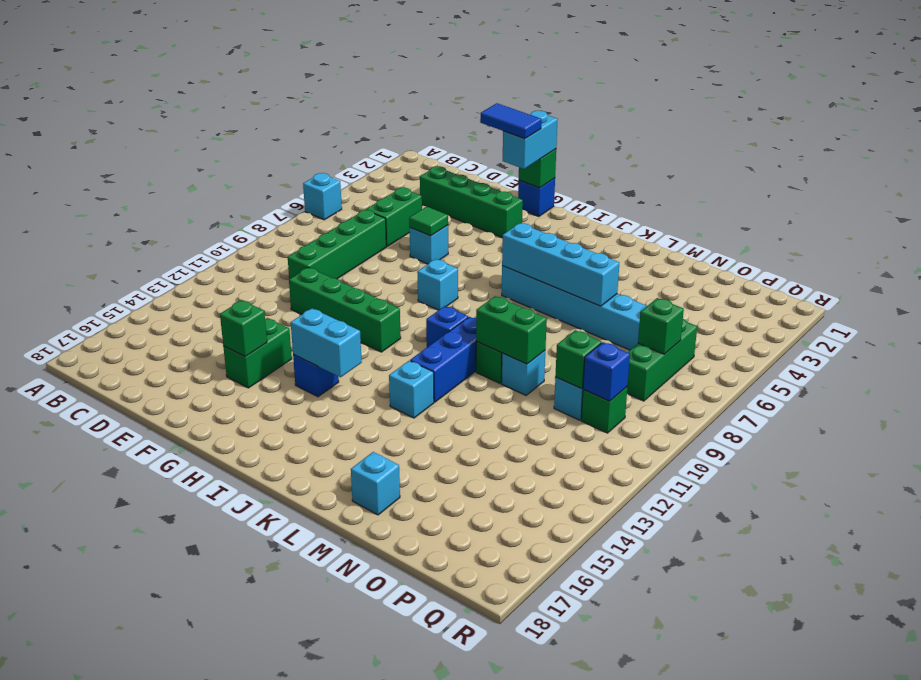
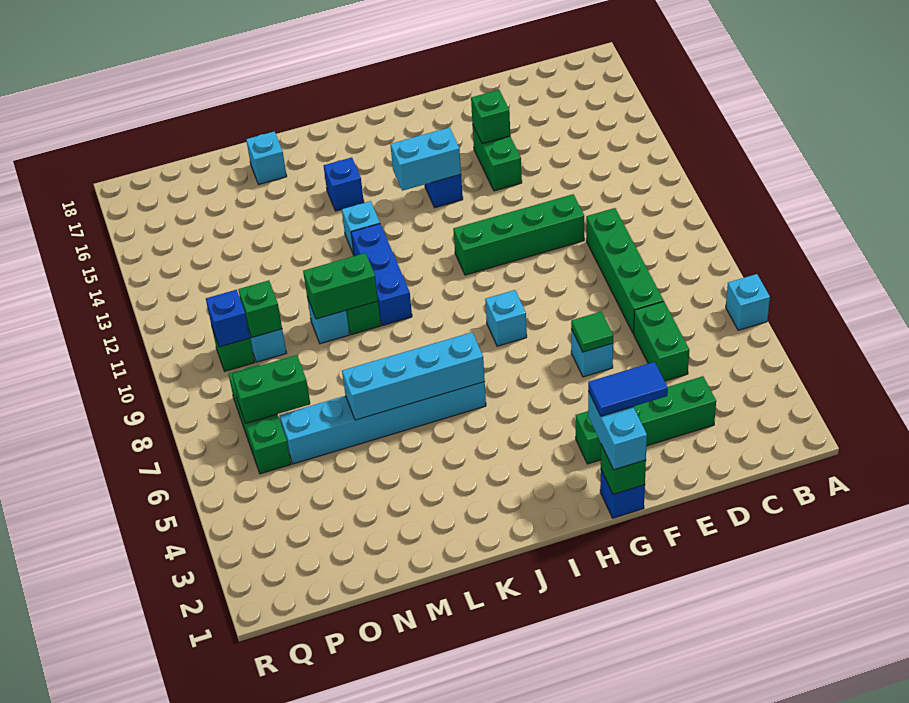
blue 1x1 brick [426,306,468,347] -> blue 1x1 brick moved to [324,157,364,211]
green 1x1 brick [638,298,684,354] -> green 1x2 brick [232,355,310,423]

